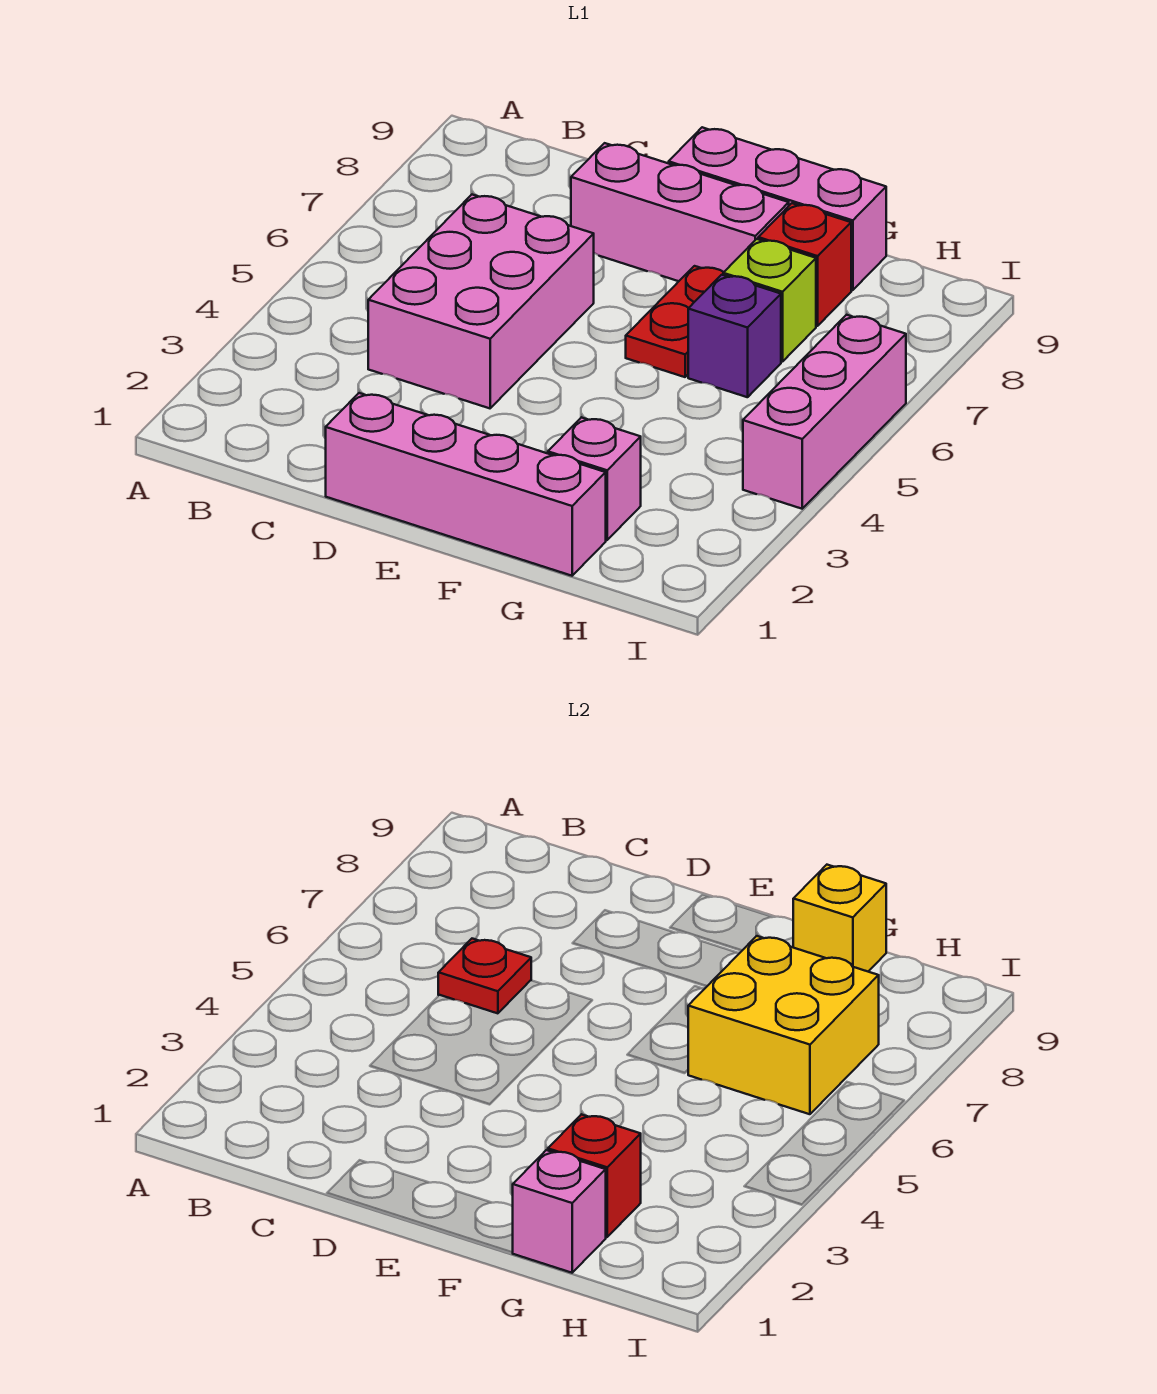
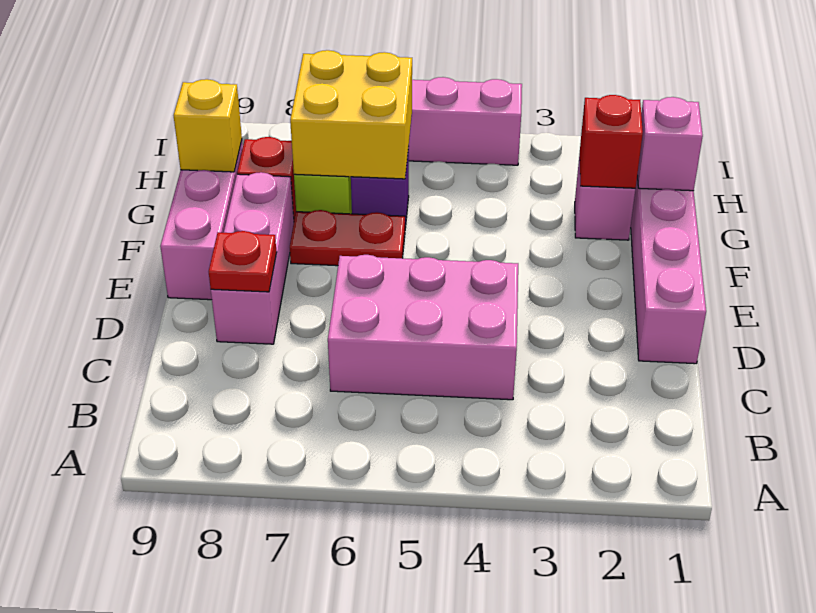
red 1x1 plate [438,939,531,1013] -> red 1x1 plate moved to [209,231,277,292]

